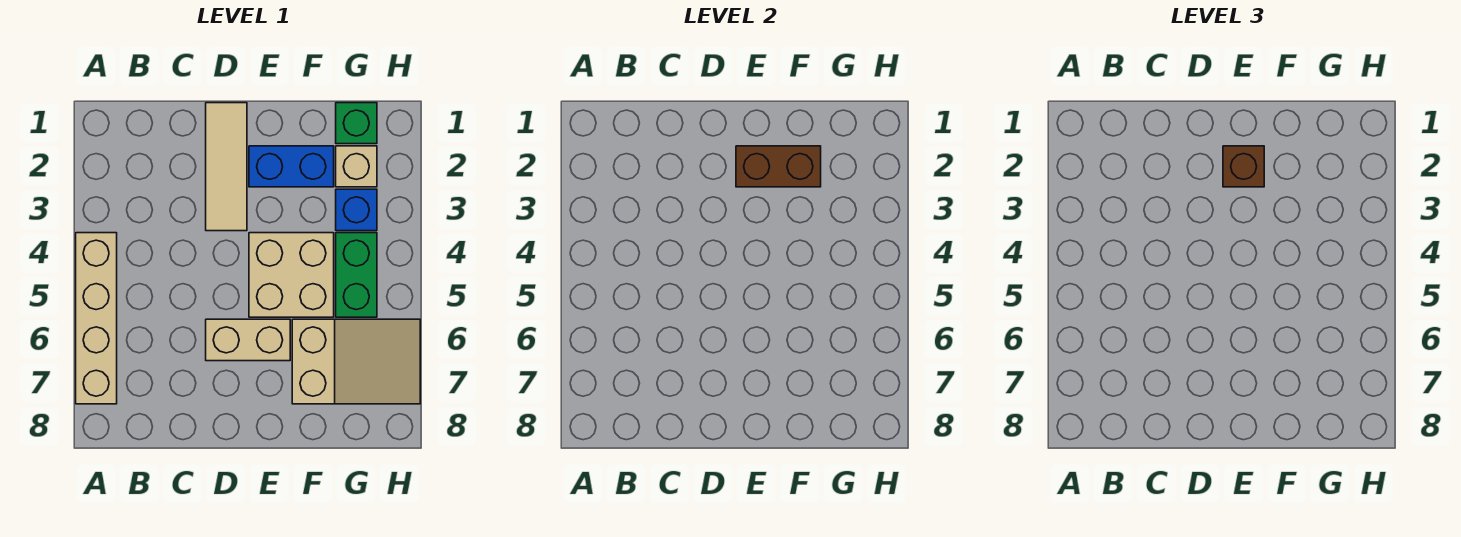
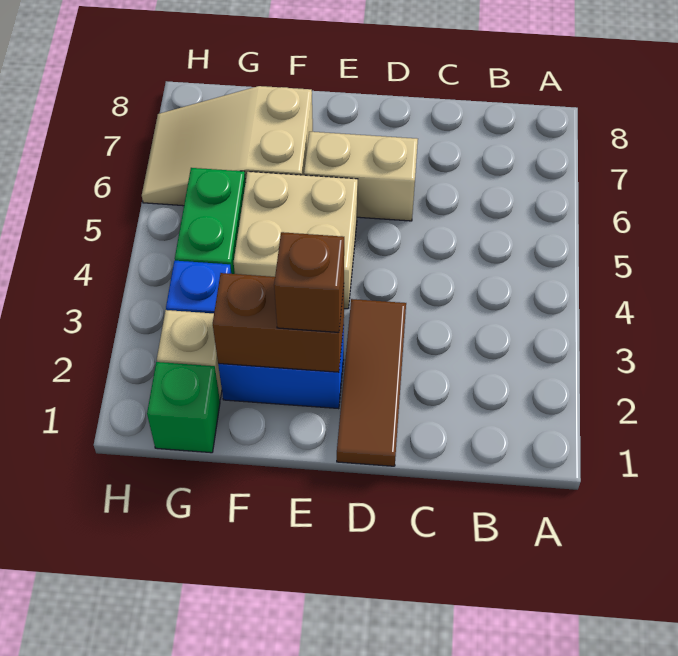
tan 1x4 brick [76,233,117,404] -> none
tan 1x3 tile [206,103,247,231] -> brown 1x3 tile [337,299,406,466]

